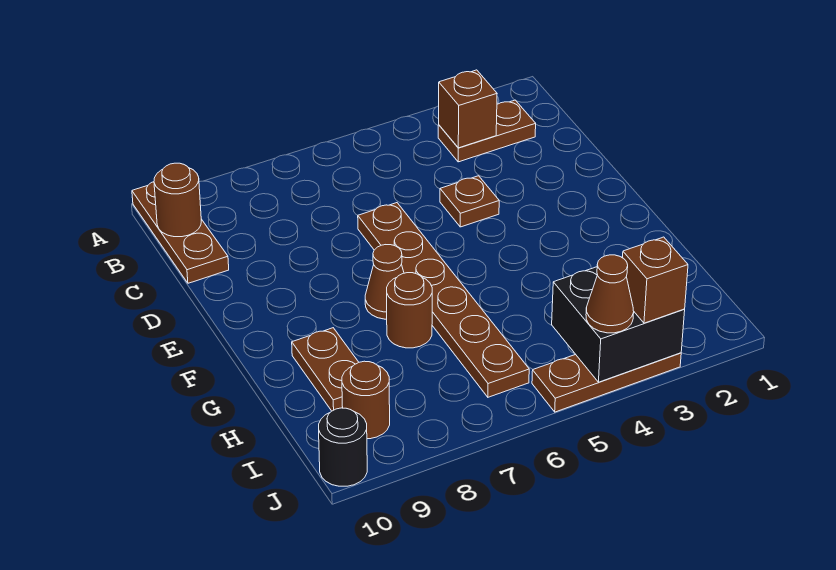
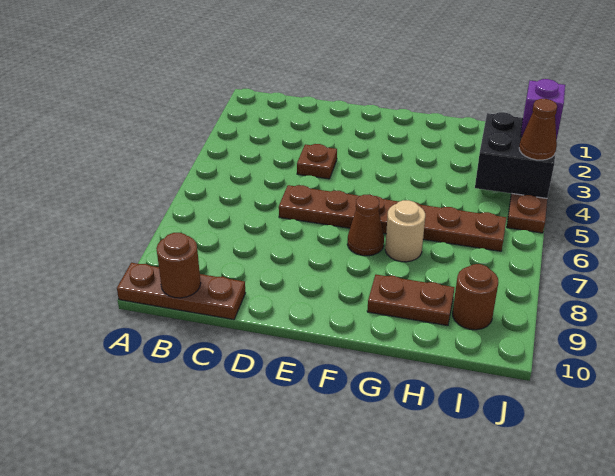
brown 1x2 plate [438,100,536,162] -> none
brown 1x1 brick [439,70,497,148] -> none
brown 1x1 round brick [387,273,432,348] -> tan 1x1 round brick [385,200,425,262]
brown 1x1 brick [623,237,688,323] -> purple 1x1 brick [521,79,565,140]
black 1x1 round brick [319,408,367,486] -> none

